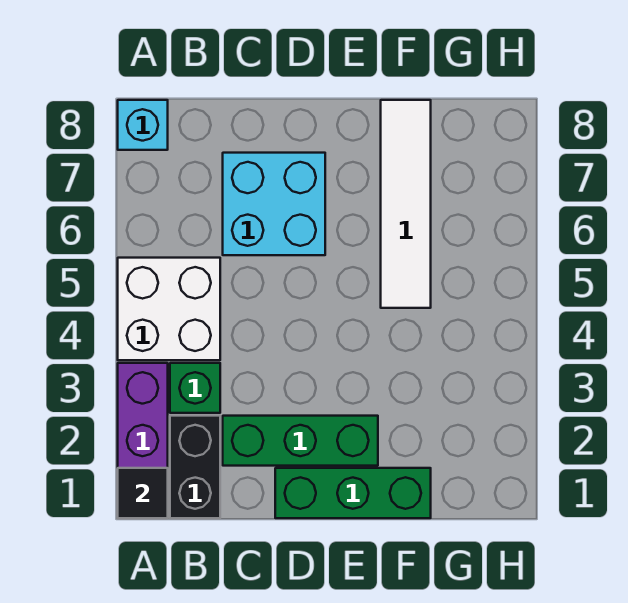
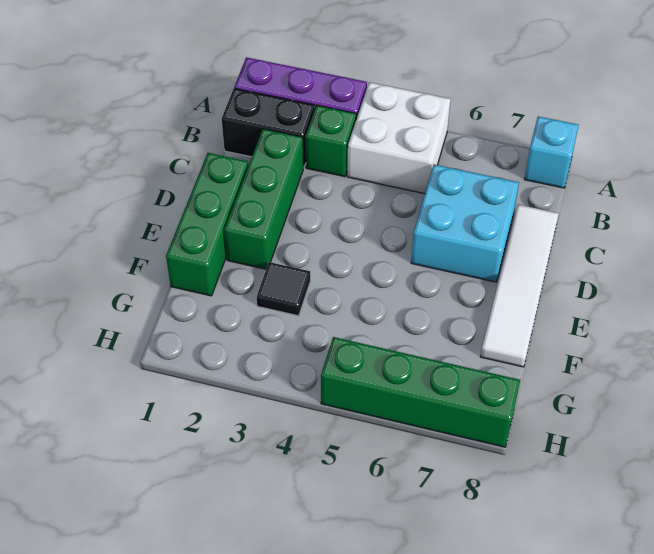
black 1x1 tile [118,468,168,518] -> black 1x1 tile moved to [257,262,310,316]
white 1x4 tile [381,100,431,308] -> white 1x4 tile turned to [480,205,559,367]
none -> green 1x4 brick [321,337,520,447]

